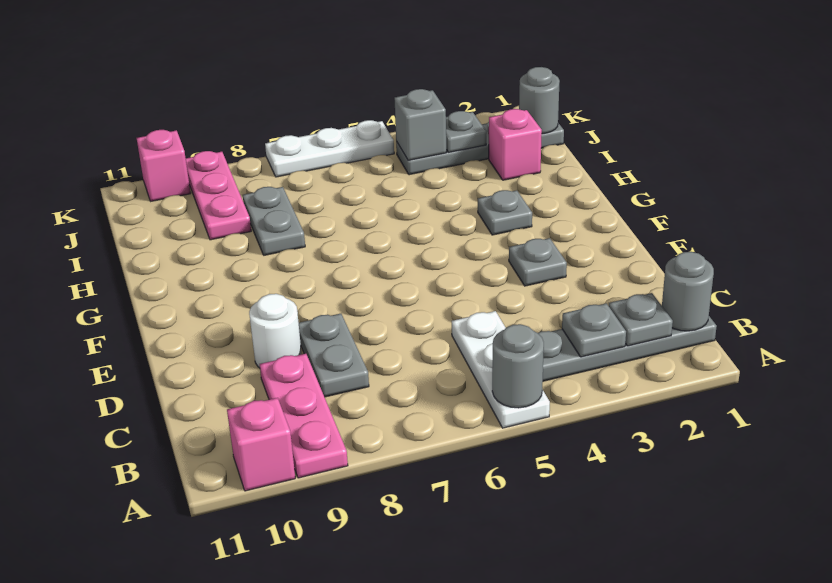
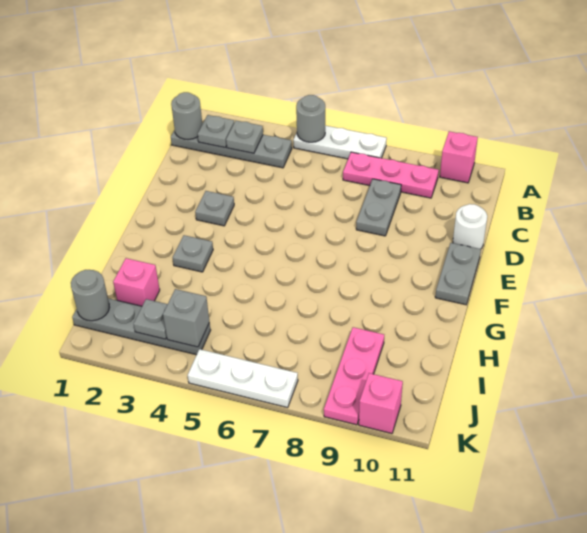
white 1x3 plate [452,311,550,428] -> white 1x3 plate turned to [293,126,387,159]
pink 1x3 plate [260,354,348,478] -> pink 1x3 plate turned to [343,152,439,198]
white 1x1 round brick [249,294,301,368] -> white 1x1 round brick moved to [453,204,487,249]
grey 1x2 plate [243,187,305,255] -> grey 1x2 plate moved to [435,243,481,305]

